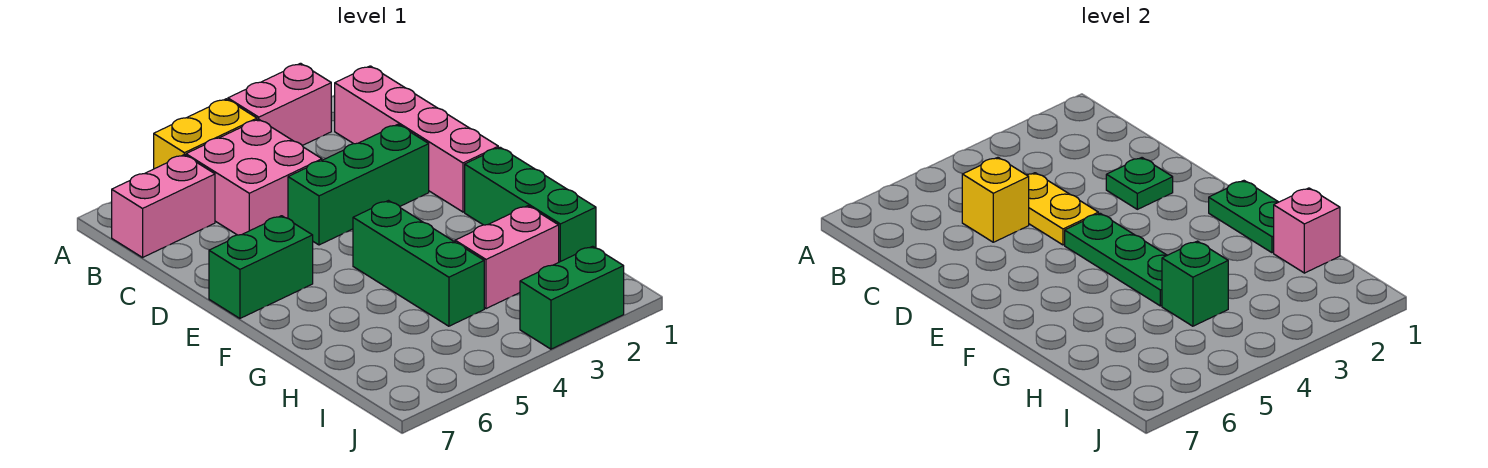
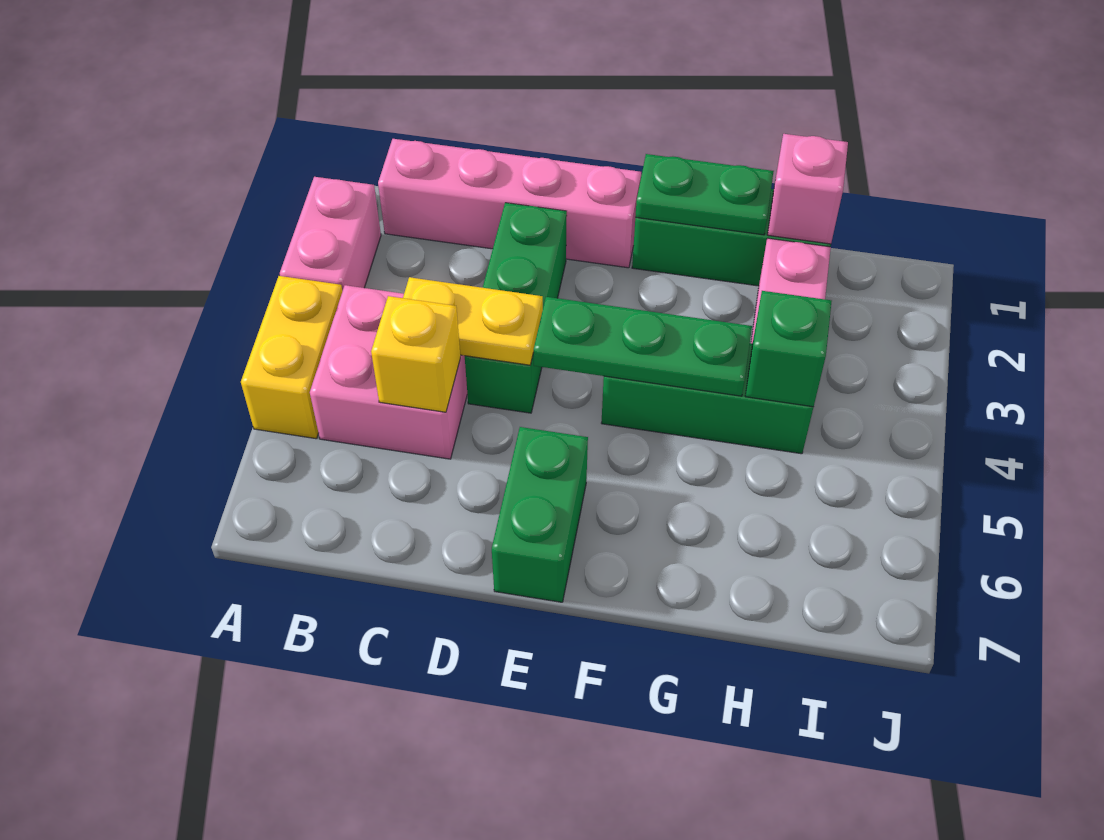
pink 1x2 brick [112,155,215,257] -> none
green 1x1 plate [1106,158,1173,209] -> none
green 1x2 brick [520,246,624,349] -> none

